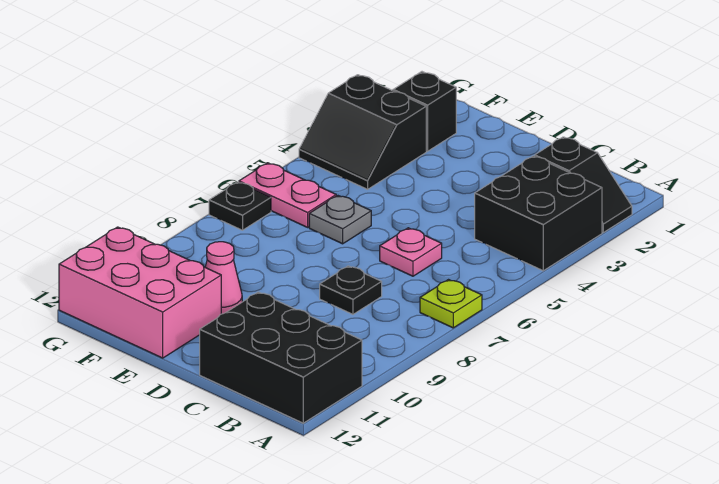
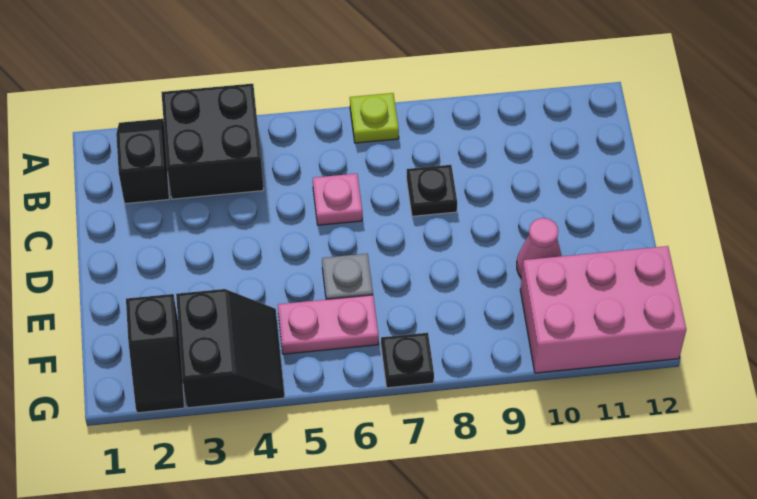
black 2x3 brick [200,292,362,423] -> none
pink 2x3 brick [59,227,221,358] -> pink 2x3 brick turned to [520,246,686,373]
pink 1x2 plate [239,163,336,227] -> pink 1x2 plate turned to [278,295,379,354]

